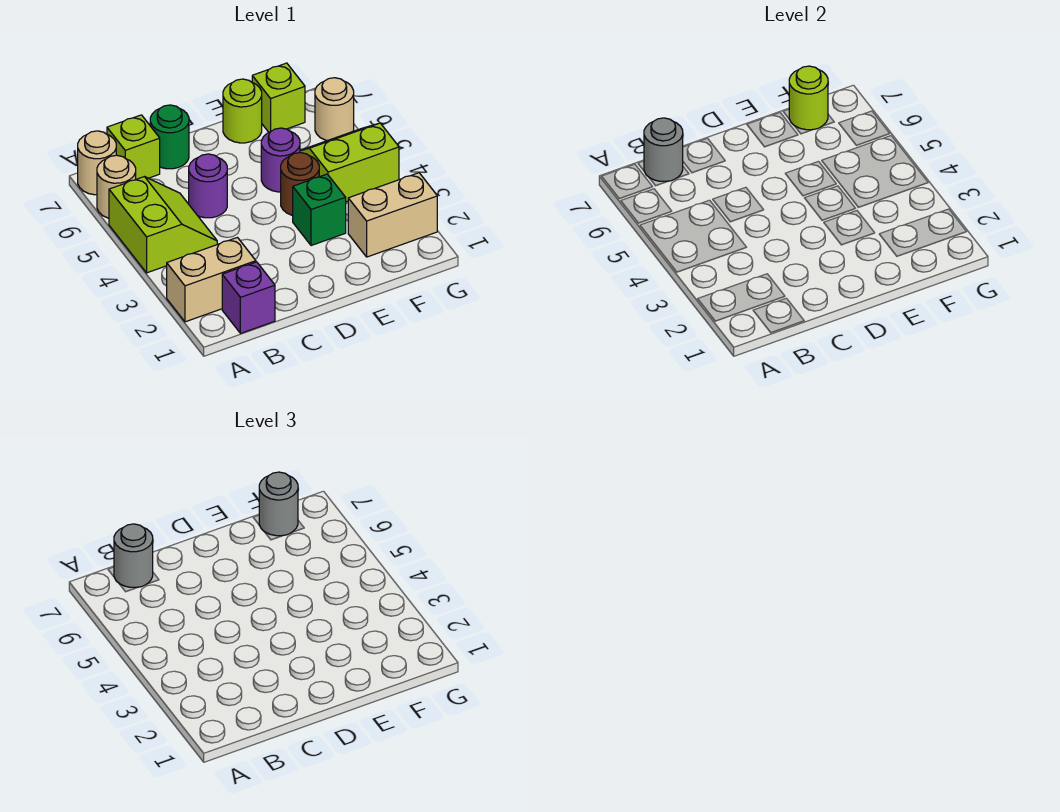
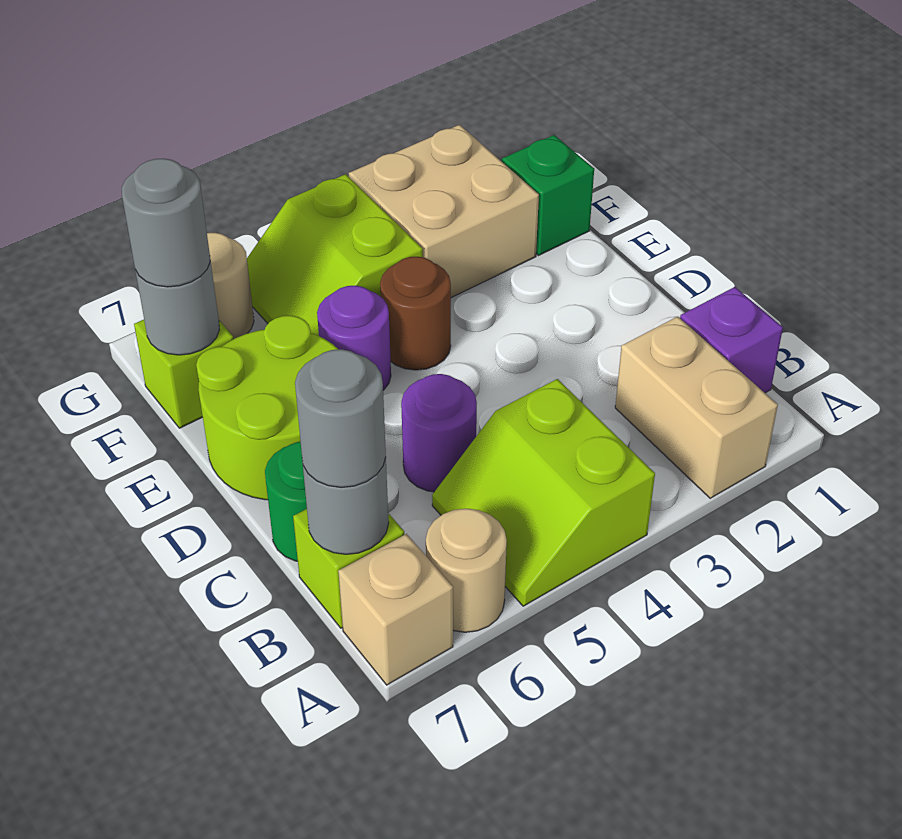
lime 2x2 slope [109,177,217,273] -> lime 2x2 slope turned to [432,379,655,606]
tan 1x1 round brick [78,131,116,195] -> tan 1x1 brick [338,534,453,685]
green 1x1 brick [293,174,346,246] -> green 1x1 brick moved to [502,135,594,255]
lime 1x1 round brick [223,79,262,143] -> lime 2x2 round brick [196,316,339,500]
tan 1x2 brick [348,173,437,257] -> tan 2x2 brick [349,125,539,298]
lime 1x1 round brick [789,66,828,130] -> grey 1x1 round brick [135,260,219,355]

